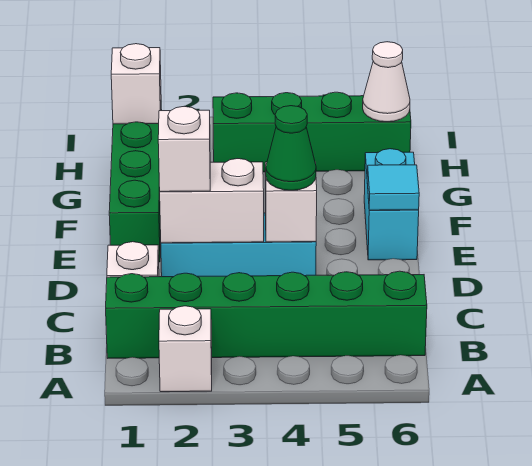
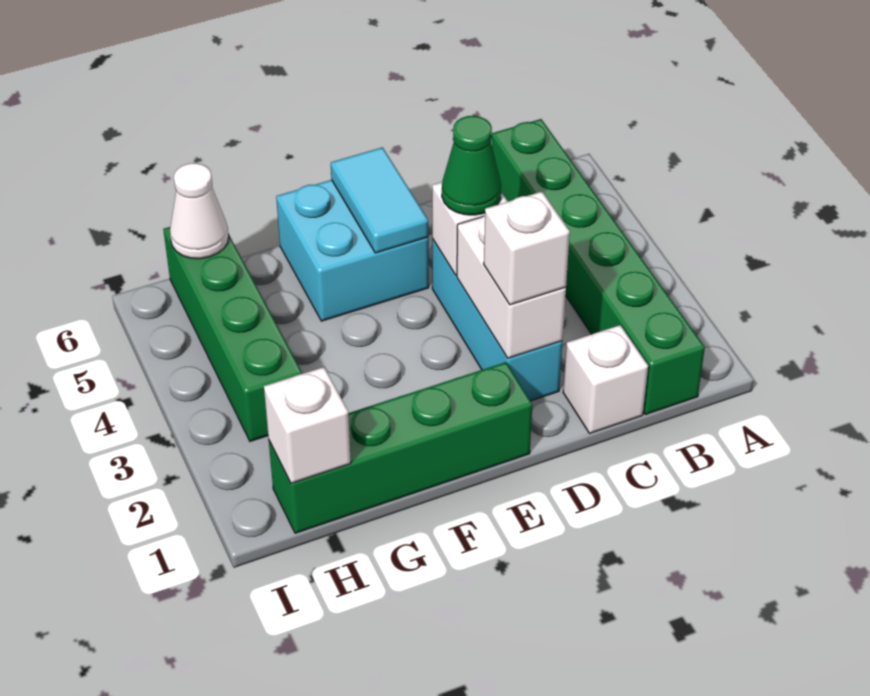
white 1x1 brick [159,306,212,392] -> none
cyan 1x2 brick [364,149,419,260] -> cyan 2x2 brick [276,180,429,321]
cyan 1x1 tile [367,165,419,210] -> cyan 1x2 tile [331,147,428,253]

